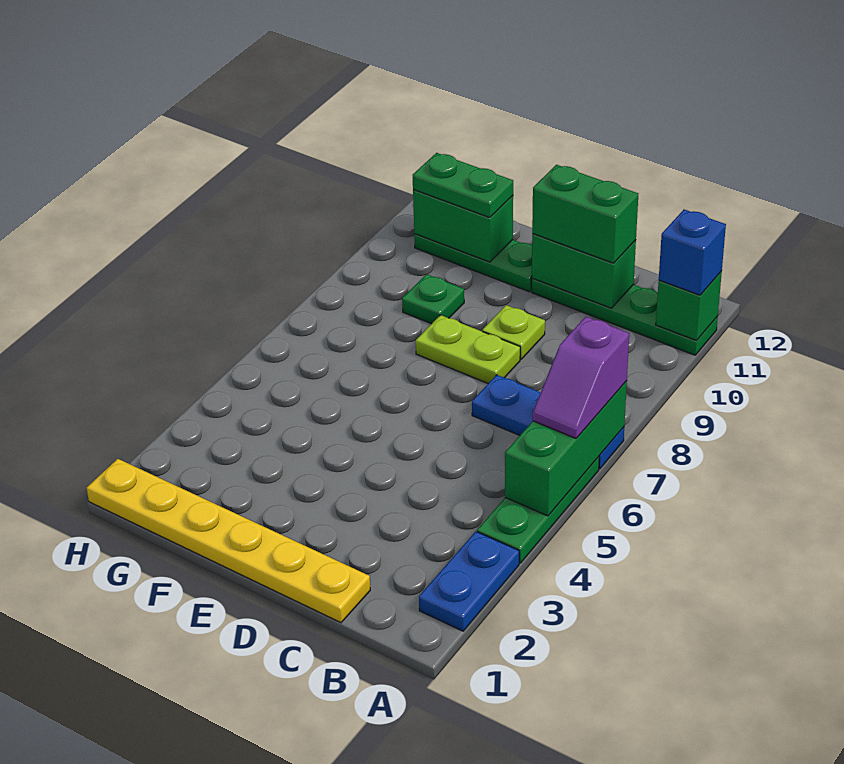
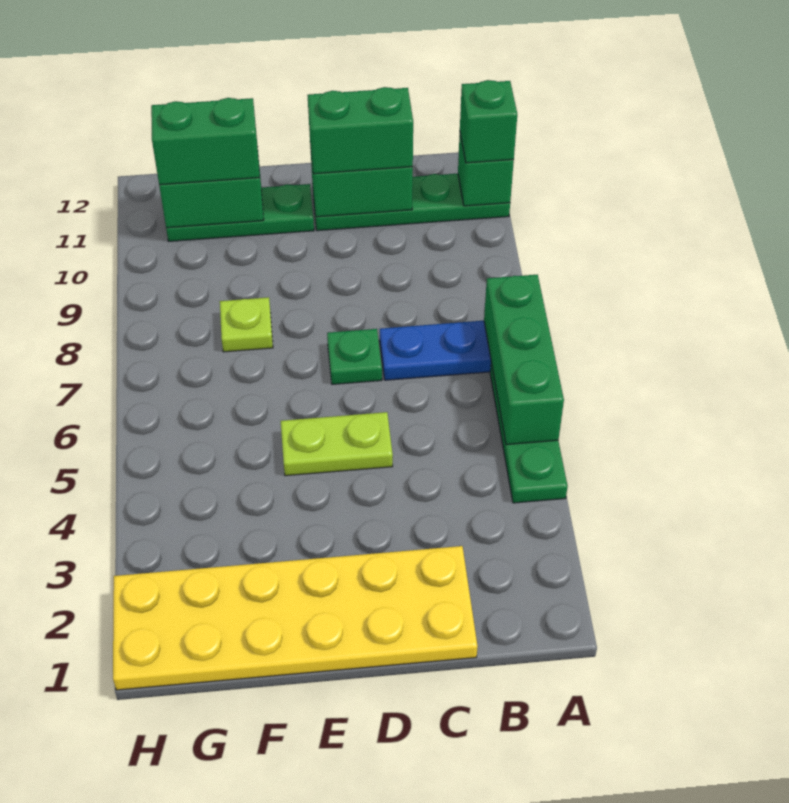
blue 1x2 plate [419,532,519,631] -> none
purple 1x2 slope [533,317,629,438] -> none
blue 1x1 brick [659,210,726,295] -> green 1x1 brick [460,80,517,163]
yellow 1x6 plate [87,459,370,623] -> yellow 2x6 plate [113,546,478,690]
lime 1x2 plate [416,315,520,384] -> lime 1x2 plate moved to [281,412,393,476]
lime 1x1 plate [482,305,545,359] -> lime 1x1 plate moved to [220,297,273,352]
green 1x1 plate [402,274,464,324] -> green 1x1 plate moved to [327,329,382,384]
green 1x2 plate [413,153,513,218] -> green 1x2 brick [151,98,260,185]

